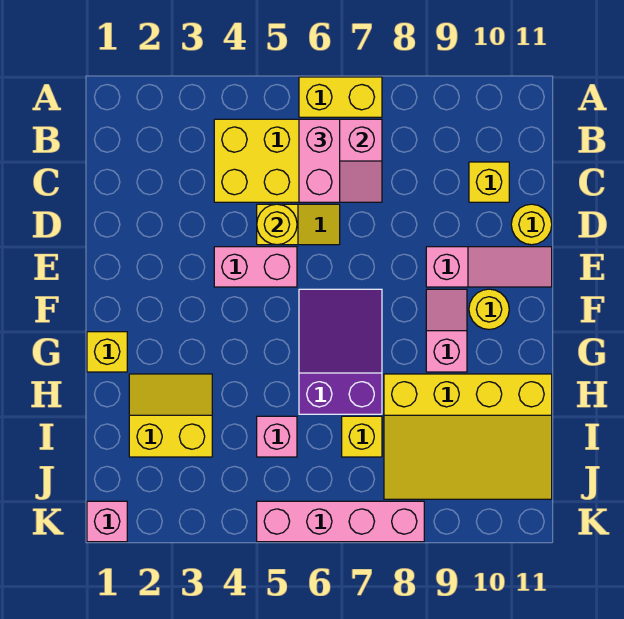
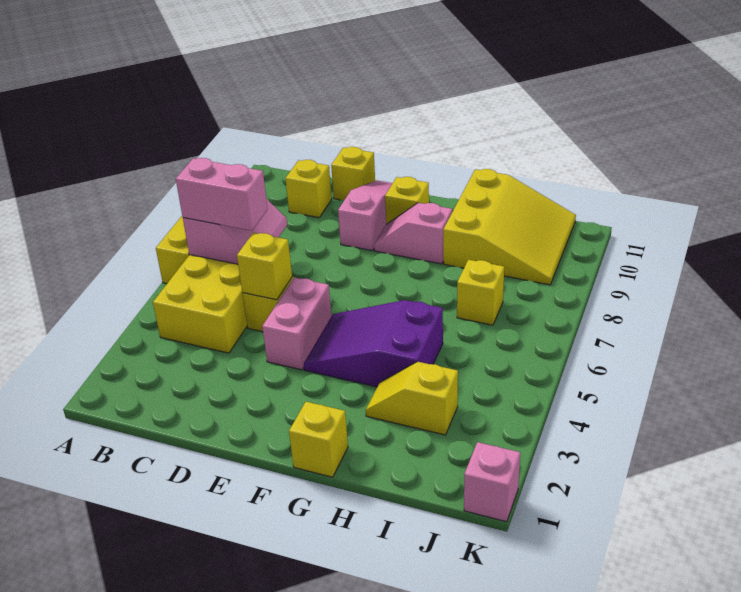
yellow 1x1 round brick [257,204,297,245] -> yellow 1x1 brick [237,233,292,300]
yellow 1x1 round brick [511,204,552,245] -> yellow 1x1 brick [331,147,375,200]
purple 2x3 slope [299,289,382,414] -> purple 2x3 slope moved to [304,300,443,387]
yellow 1x1 round brick [469,289,509,330] -> yellow 1x1 brick [385,177,429,224]
yellow 2x2 slope [129,374,212,457] -> yellow 1x2 slope [366,362,458,435]
yellow 3x4 slope [384,374,552,499] -> yellow 3x3 slope [443,169,576,285]
pink 1x1 brick [257,416,297,457] -> none
pink 1x4 brick [257,501,424,542] -> none

